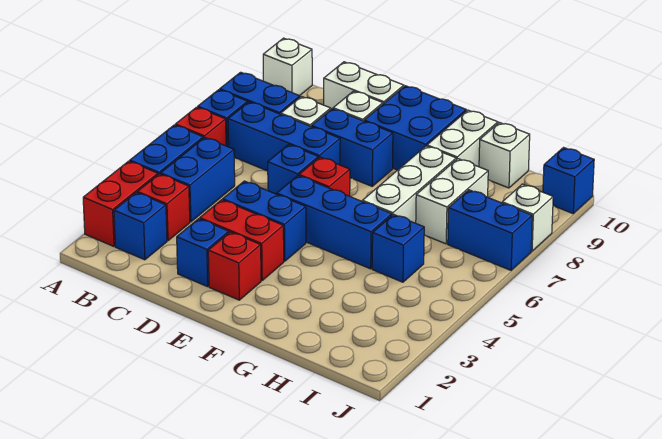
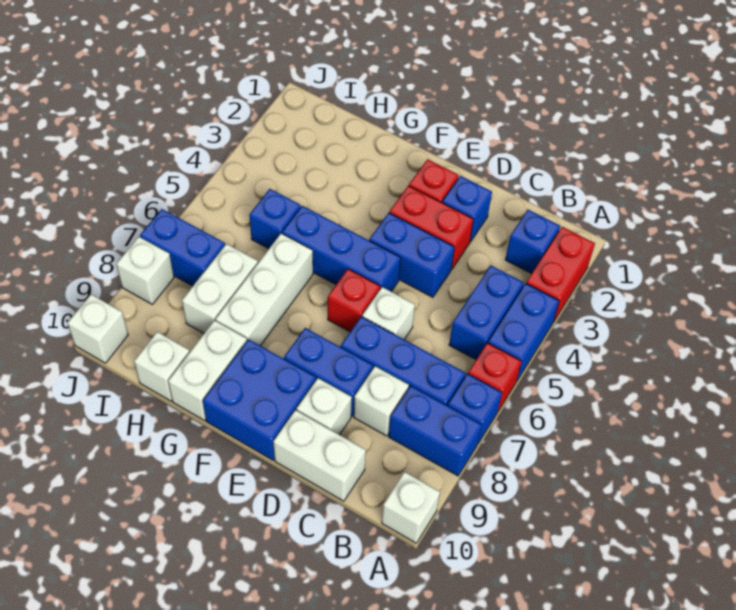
red 1x1 brick [137,174,190,241] -> none
blue 1x1 brick [268,145,318,194] -> white 1x1 brick [362,287,415,339]
blue 1x1 brick [543,148,594,213] -> white 1x1 brick [67,294,128,363]

